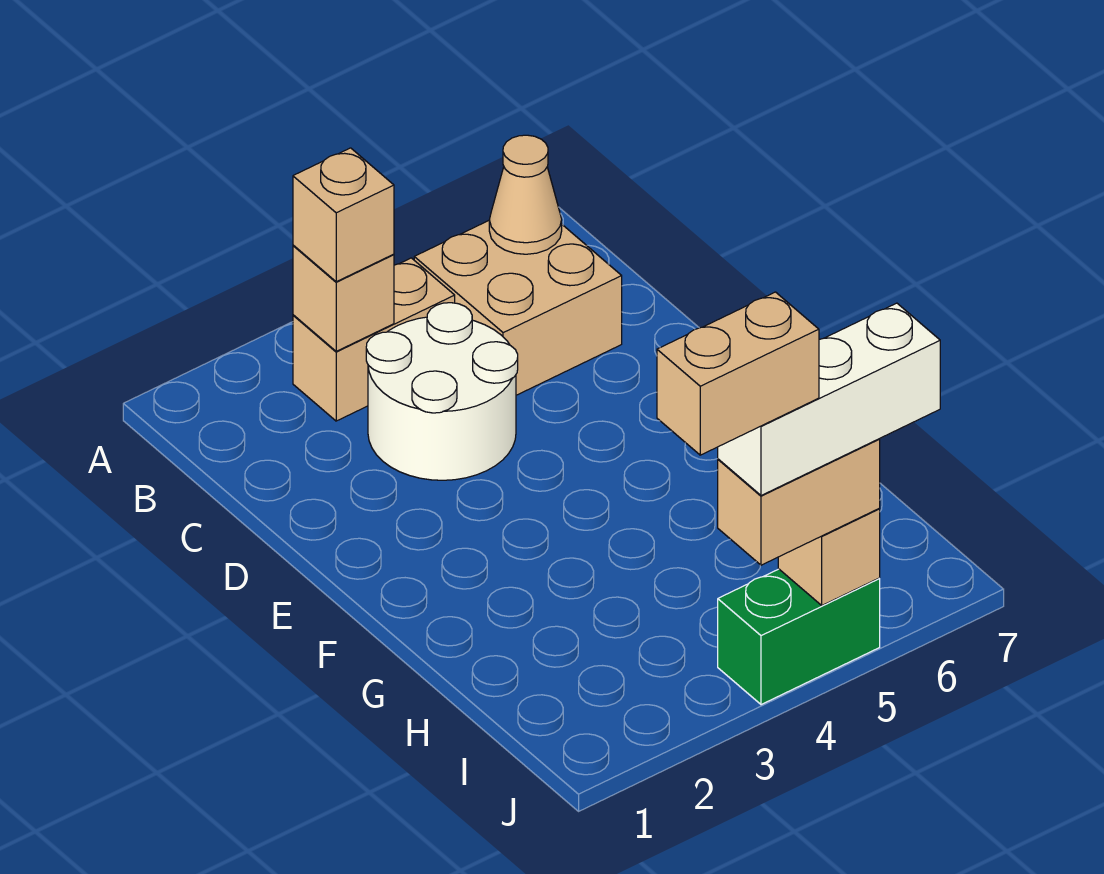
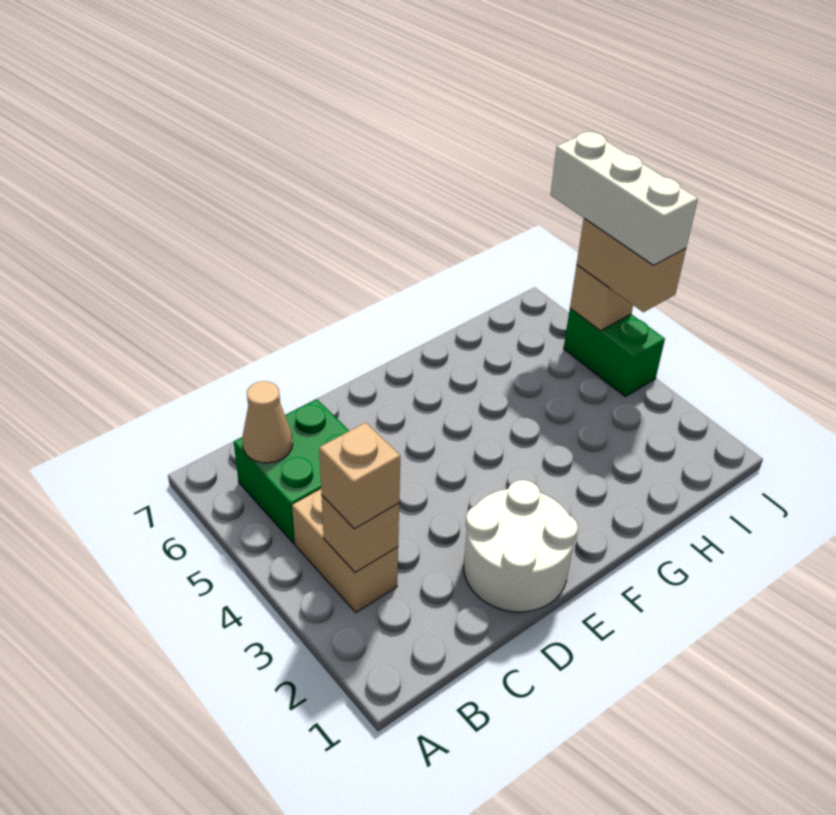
tan 2x2 brick [414,221,622,395] -> green 2x2 brick [234,399,349,543]
white 2x2 round brick [366,303,518,480] -> white 2x2 round brick moved to [464,480,578,612]
tan 1x2 brick [657,292,819,455] -> none

